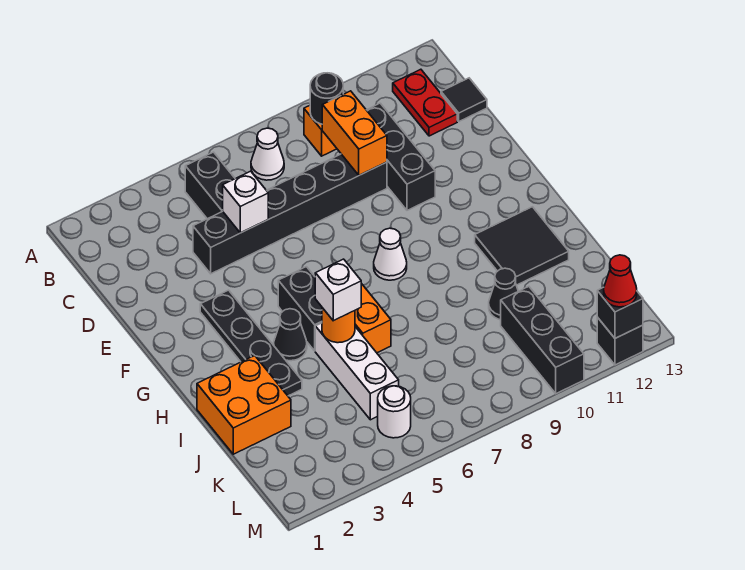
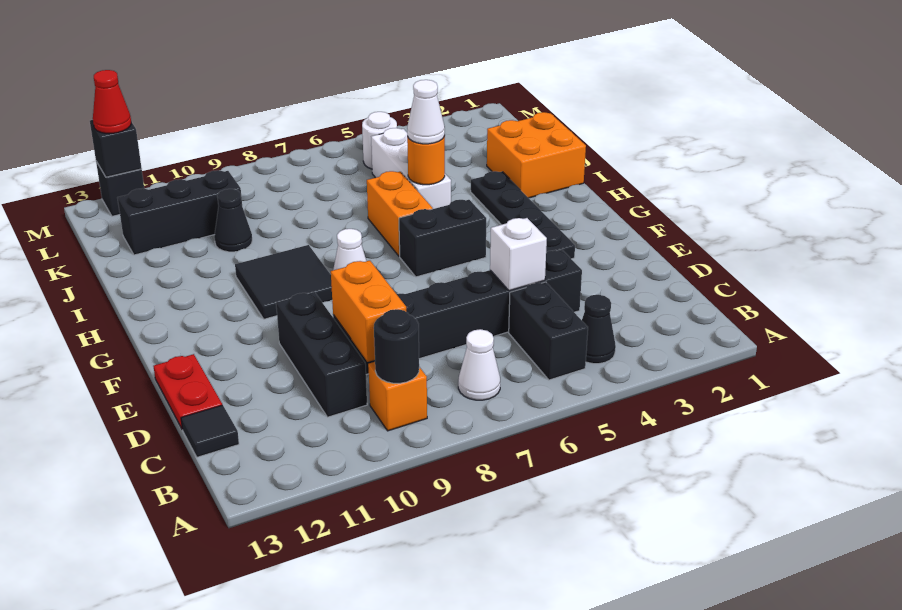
red 1x2 plate [393,69,457,136] -> red 1x2 plate moved to [153,354,222,430]
black 1x2 brick [278,267,322,351] -> black 1x2 brick turned to [399,200,486,277]
black 1x1 cone [274,309,307,361] -> black 1x1 cone moved to [582,295,616,364]
black 2x2 tile [475,207,569,285] -> black 2x2 tile moved to [235,245,332,319]
white 1x1 brick [315,259,361,321] -> white 1x1 cone [407,80,445,144]
black 1x3 brick [501,287,584,394] -> black 1x3 brick turned to [117,170,242,255]

